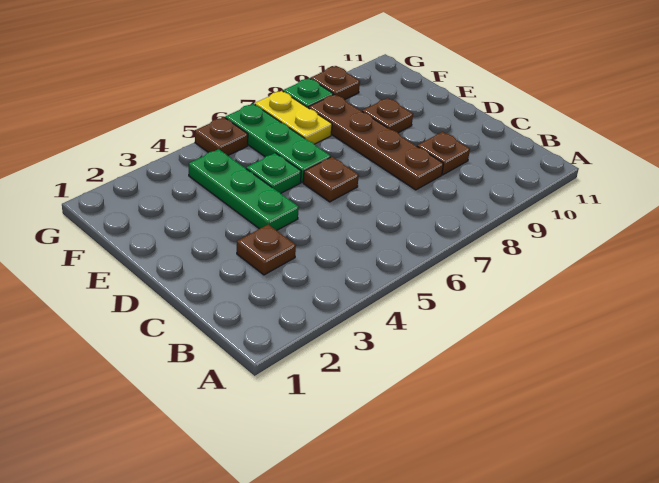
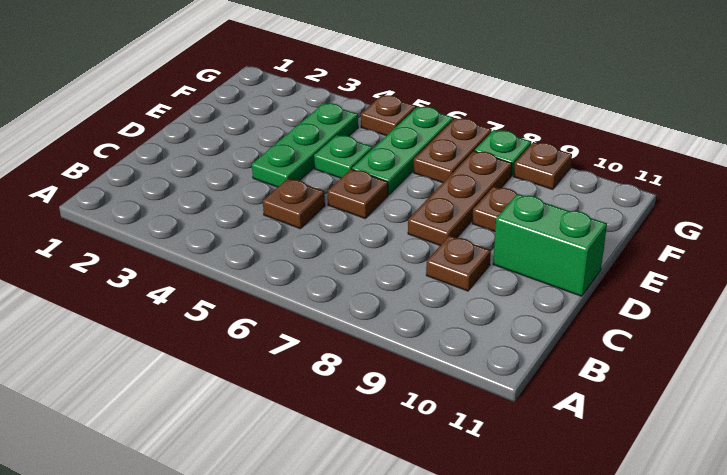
brown 1x1 plate [237,224,296,275] -> brown 1x1 plate moved to [263,179,325,229]
brown 1x4 plate [308,94,443,190] -> brown 1x3 plate [408,151,512,245]
none -> green 1x2 brick [493,194,607,296]
yellow 1x2 plate [255,91,332,144] -> brown 1x2 plate [414,118,492,183]

